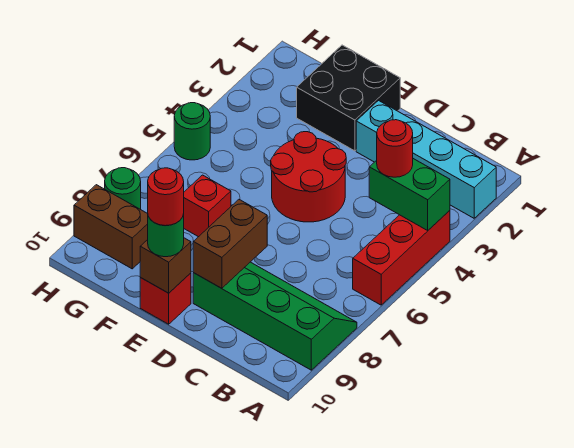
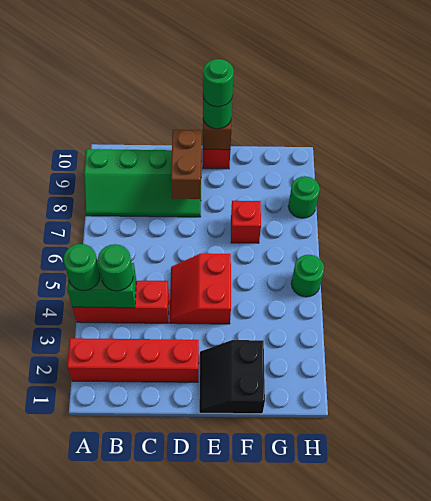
cyan 1x4 brick [356,101,496,218] -> red 1x4 brick [67,338,199,382]
red 1x3 brick [353,211,450,305] -> red 1x3 brick turned to [73,281,169,323]
none -> green 1x1 round brick [63,244,100,291]
red 1x1 round brick [377,120,413,177] -> green 1x1 round brick [98,244,133,291]
red 2x2 round brick [271,132,346,222] -> red 2x2 slope [170,253,231,324]
black 2x2 brick [297,45,400,151] -> black 2x2 slope [199,340,265,414]
red 1x1 round brick [148,168,184,226] -> green 1x1 round brick [203,59,234,107]
brown 1x2 brick [74,185,148,269] -> none

